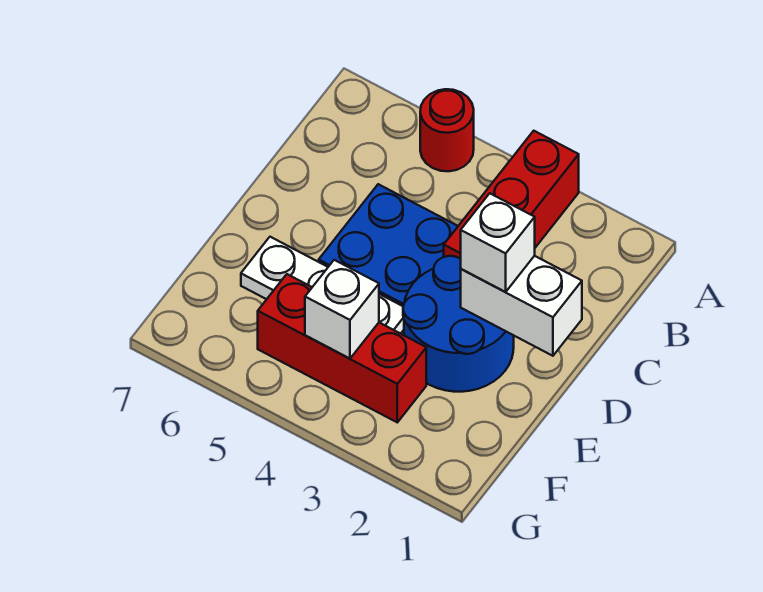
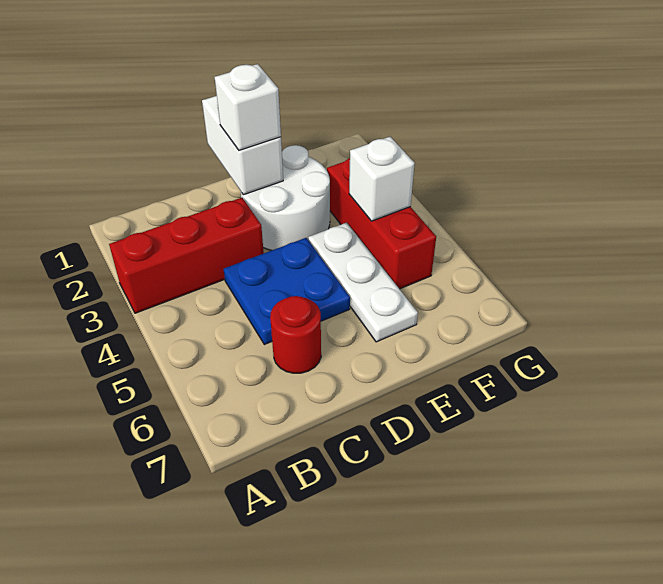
red 1x1 round brick [420,89,474,171] -> red 1x1 round brick moved to [270,296,321,373]
blue 2x2 round brick [403,256,514,392] -> white 2x2 round brick [241,145,330,250]

